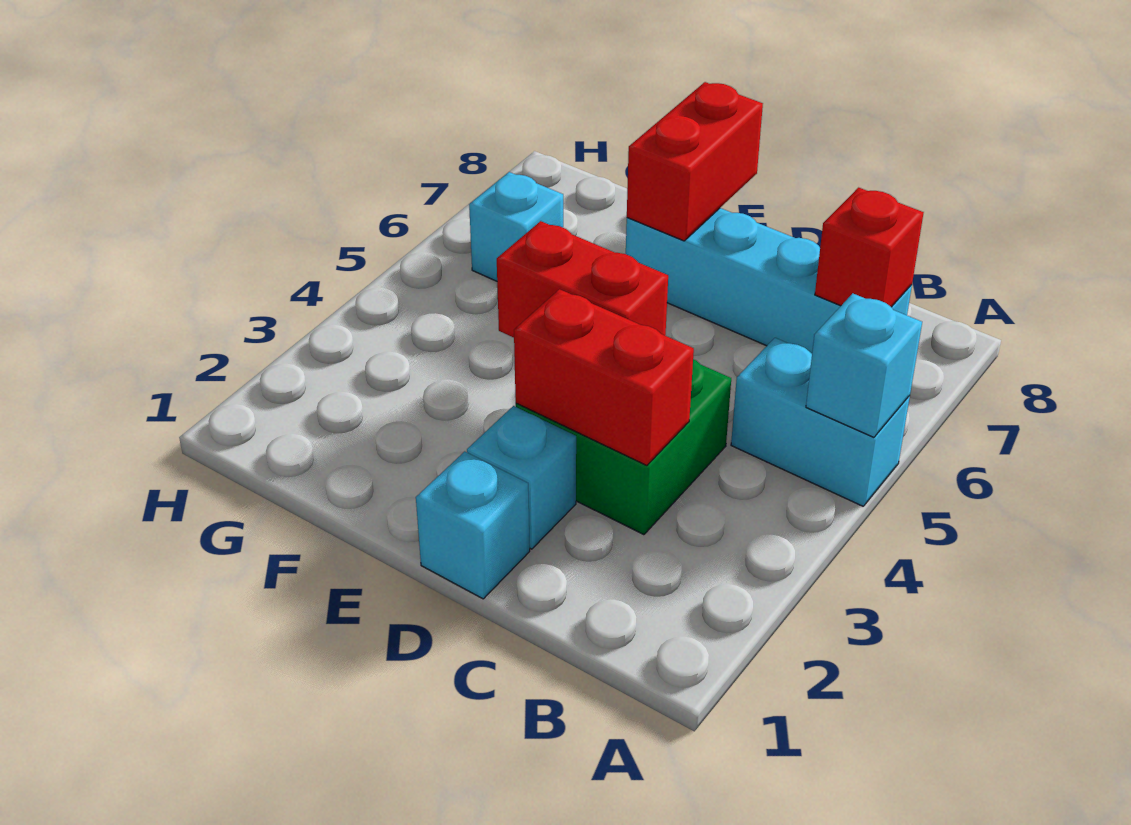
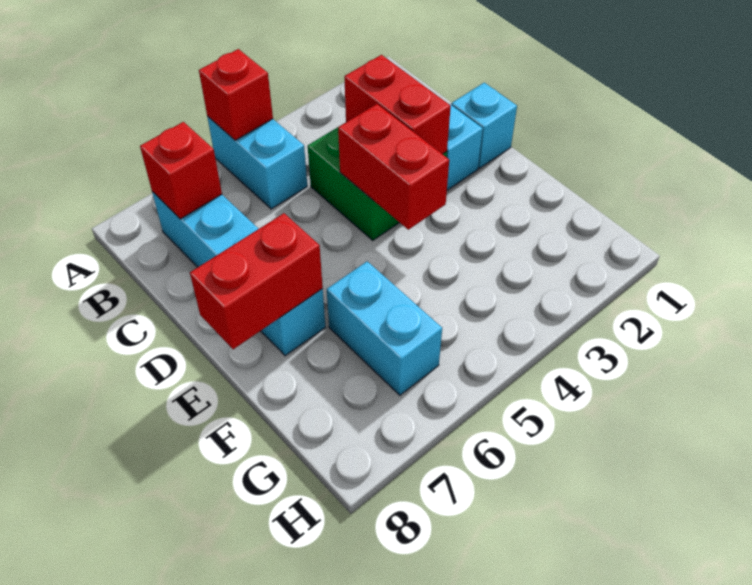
cyan 1x1 brick [806,293,922,437] -> red 1x1 brick [199,49,273,140]
cyan 1x1 brick [469,172,563,281] -> cyan 1x2 brick [327,261,442,395]

